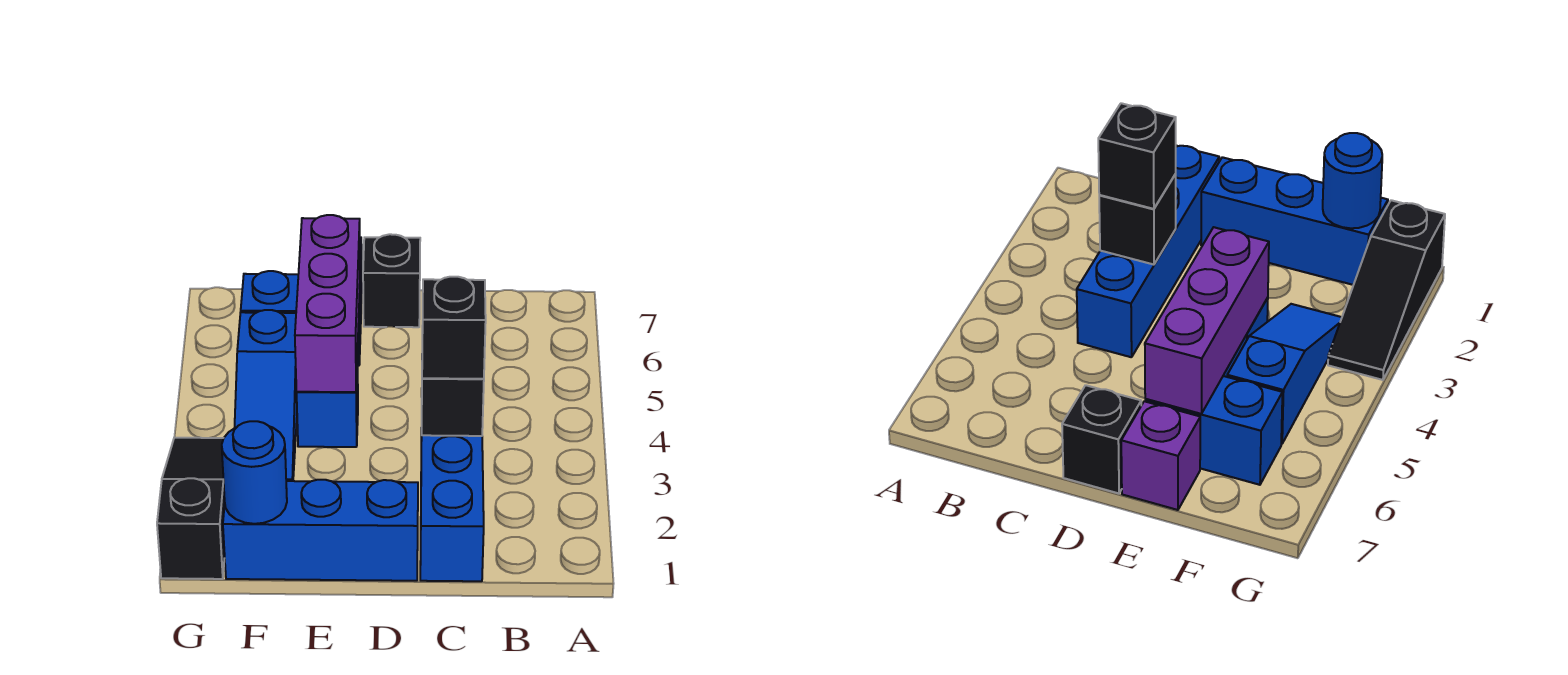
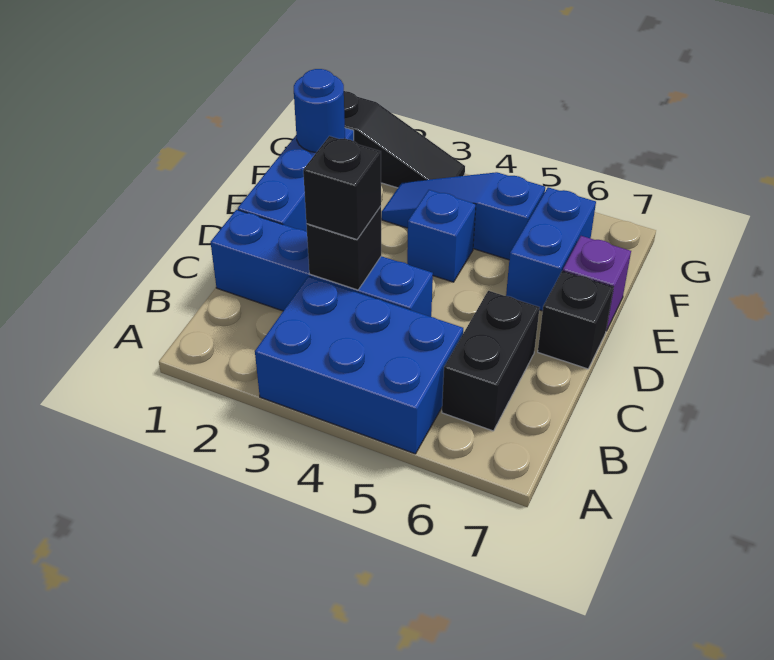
none -> blue 2x3 brick [255,276,463,454]
none -> black 1x2 brick [442,291,540,431]
purple 1x3 brick [295,215,360,392] -> none

